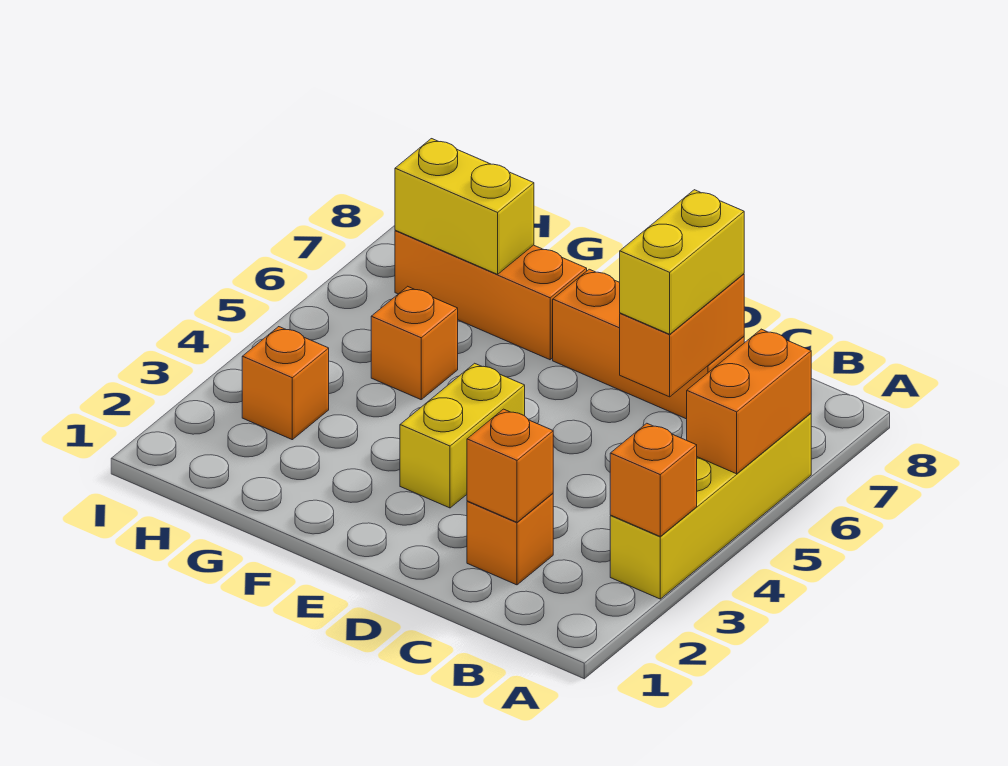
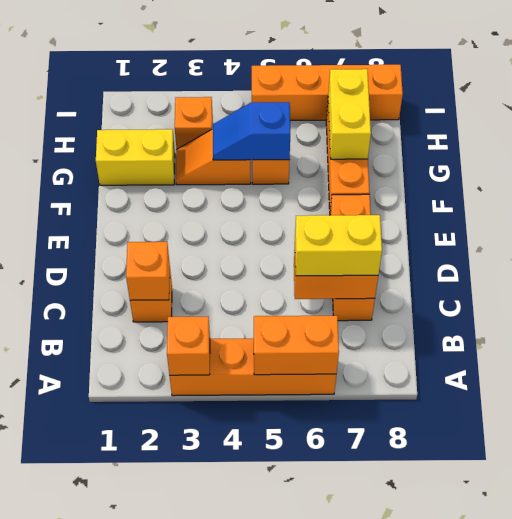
yellow 1x4 brick [610,413,811,599] -> orange 1x4 brick [169,338,336,396]
yellow 1x2 brick [400,363,525,508] -> yellow 1x2 brick moved to [96,129,175,185]
none -> orange 1x2 slope [176,129,251,185]
none -> blue 1x2 slope [213,102,290,160]
none -> orange 1x4 brick [252,65,403,120]

